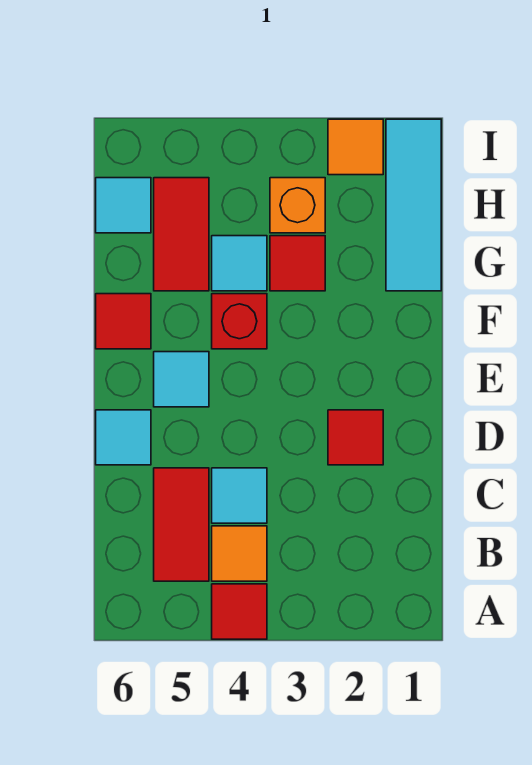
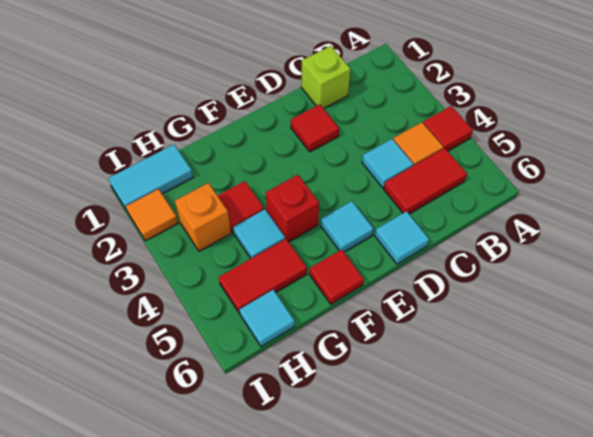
none -> lime 1x1 brick [301,46,351,109]
cyan 1x3 tile [386,119,441,291] -> cyan 1x2 tile [108,145,193,212]

